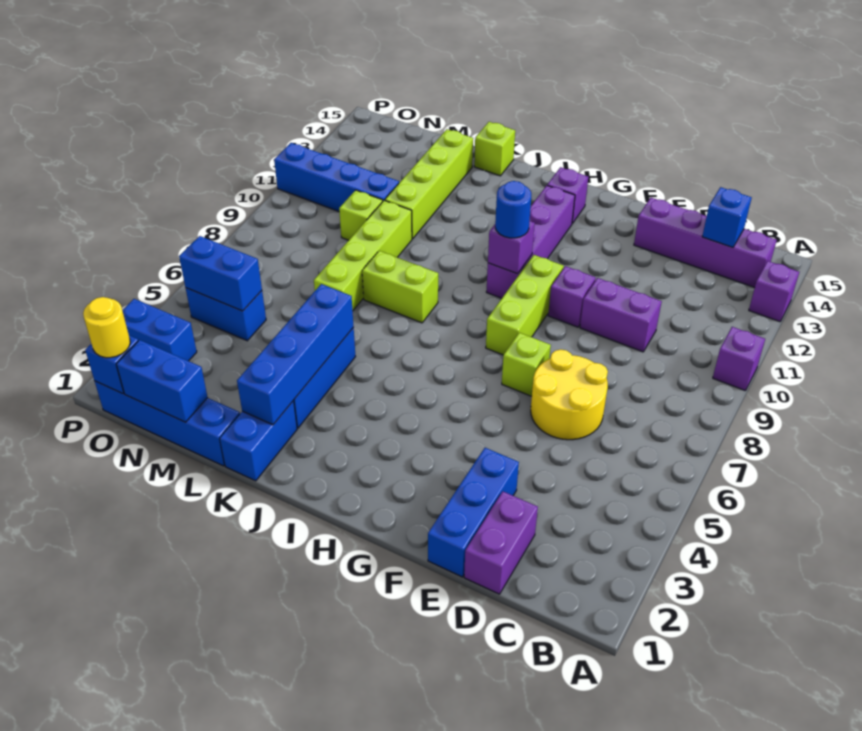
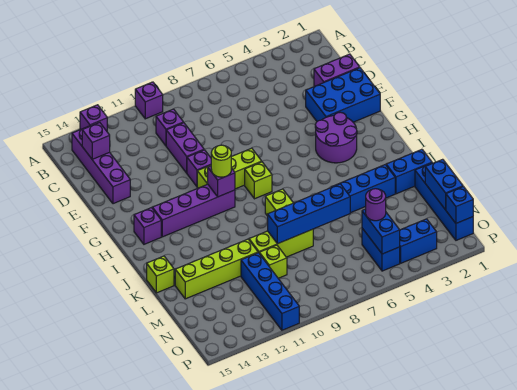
none -> purple 1x1 brick [156,109,183,146]
blue 1x1 brick [702,187,752,247] -> purple 1x1 brick [82,123,110,159]
yellow 2x2 round brick [531,349,608,440] -> none
blue 1x3 brick [428,448,519,577] -> blue 2x3 brick [306,68,380,122]
lime 1x1 brick [502,333,551,396] -> lime 1x1 brick moved to [245,162,272,199]
none -> purple 2x2 round brick [315,112,357,163]
blue 1x1 round brick [495,181,531,238] -> lime 1x1 round brick [211,145,231,177]
blue 1x4 brick [237,284,354,425] -> blue 1x4 brick moved to [268,184,350,244]
lime 1x4 brick [314,201,412,311] -> lime 1x3 brick [249,229,313,257]
none -> purple 1x1 round brick [366,189,386,221]
yellow 1x1 round brick [83,297,130,358] -> none
blue 1x2 brick [122,299,197,361] -> blue 1x2 brick turned to [400,219,437,263]

